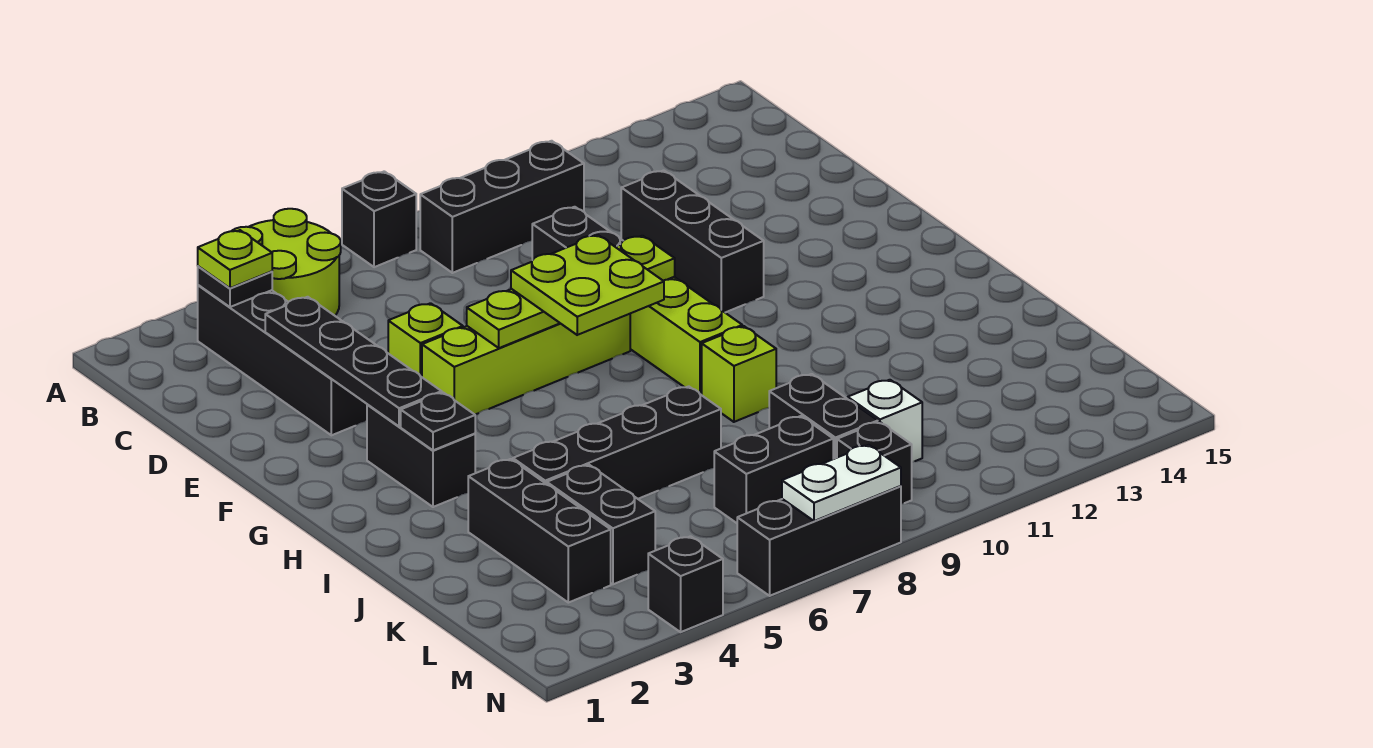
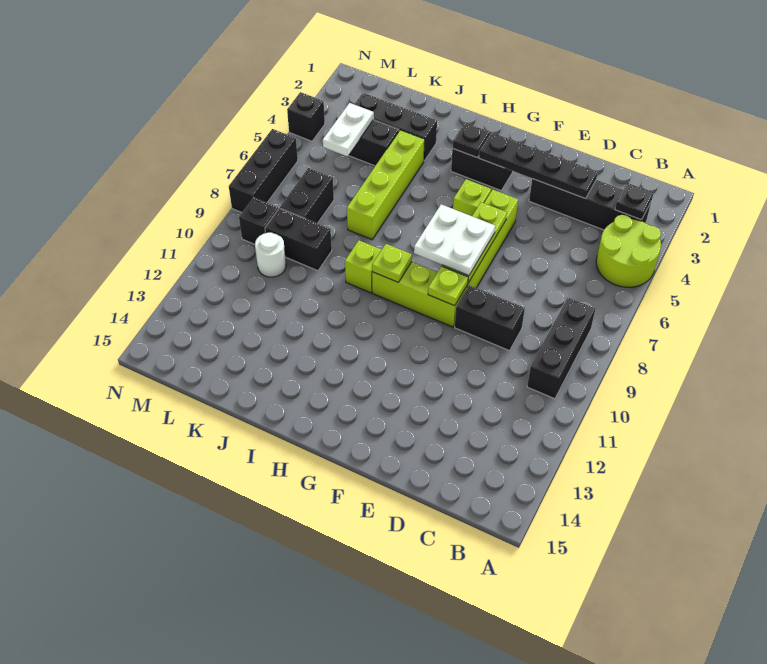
black 1x1 brick [342,171,416,267] -> none
lime 1x1 plate [198,230,272,288] -> lime 1x1 plate moved to [372,244,412,282]
black 1x3 brick [621,170,764,312] -> none
lime 1x1 brick [388,303,463,377] -> lime 1x1 brick moved to [453,179,491,216]
lime 2x2 plate [511,235,664,335] -> white 2x2 plate [414,204,495,276]
black 1x4 brick [513,386,721,499] -> lime 1x4 brick [347,130,425,240]
white 1x1 brick [848,380,922,462] -> white 1x1 round brick [255,233,286,277]
white 1x2 plate [782,445,901,521] -> white 1x2 plate moved to [323,103,374,156]

